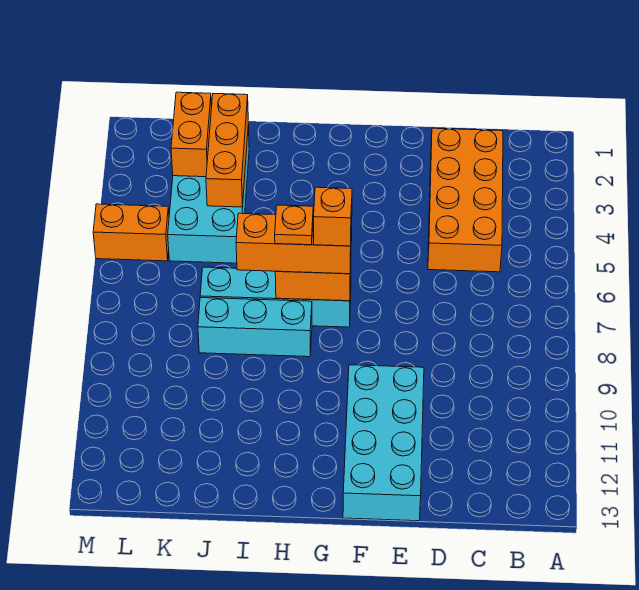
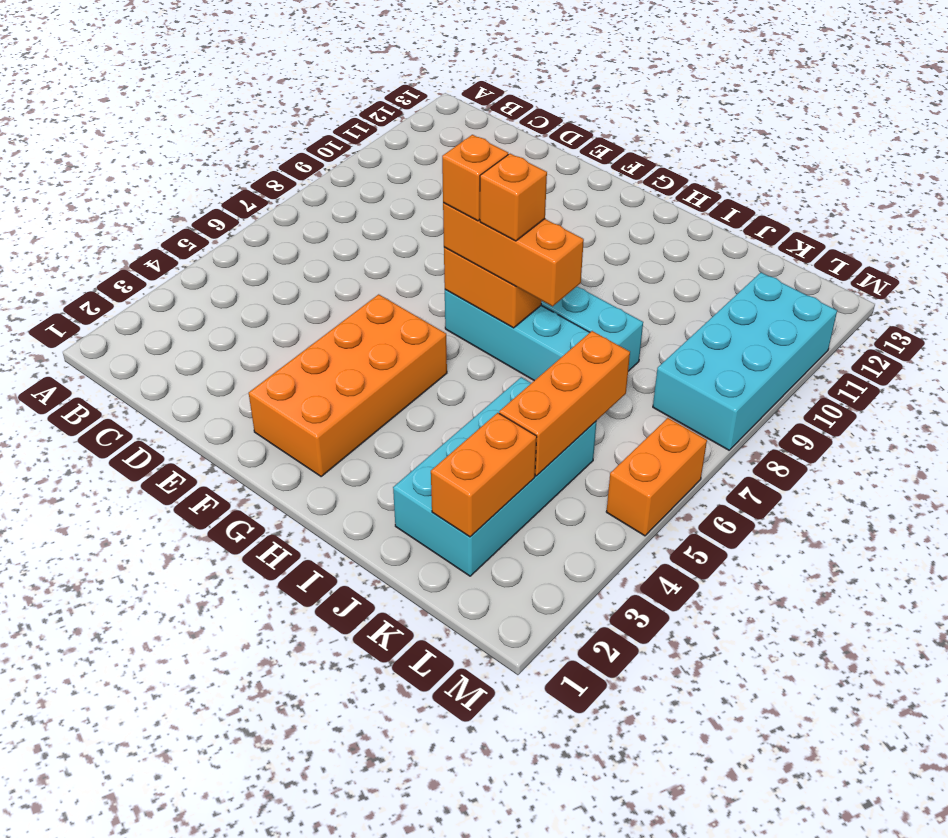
orange 2x4 brick [428,128,503,272] -> orange 2x4 brick moved to [249,294,447,476]
cyan 2x4 brick [343,365,424,521] -> cyan 2x4 brick moved to [653,273,837,450]
orange 1x1 plate [275,205,313,245] -> orange 1x1 brick [480,154,547,241]
orange 1x3 brick [206,94,248,207] -> orange 1x3 brick moved to [499,331,630,476]
orange 1x2 brick [93,204,169,261] -> orange 1x2 brick turned to [606,418,707,536]

